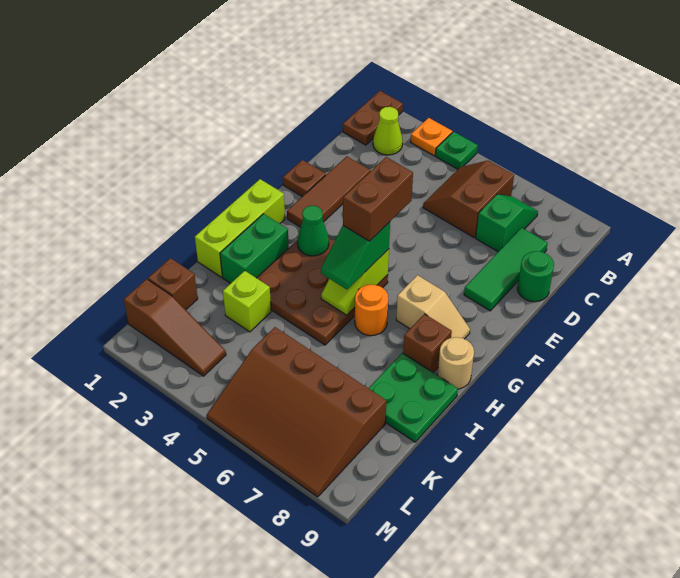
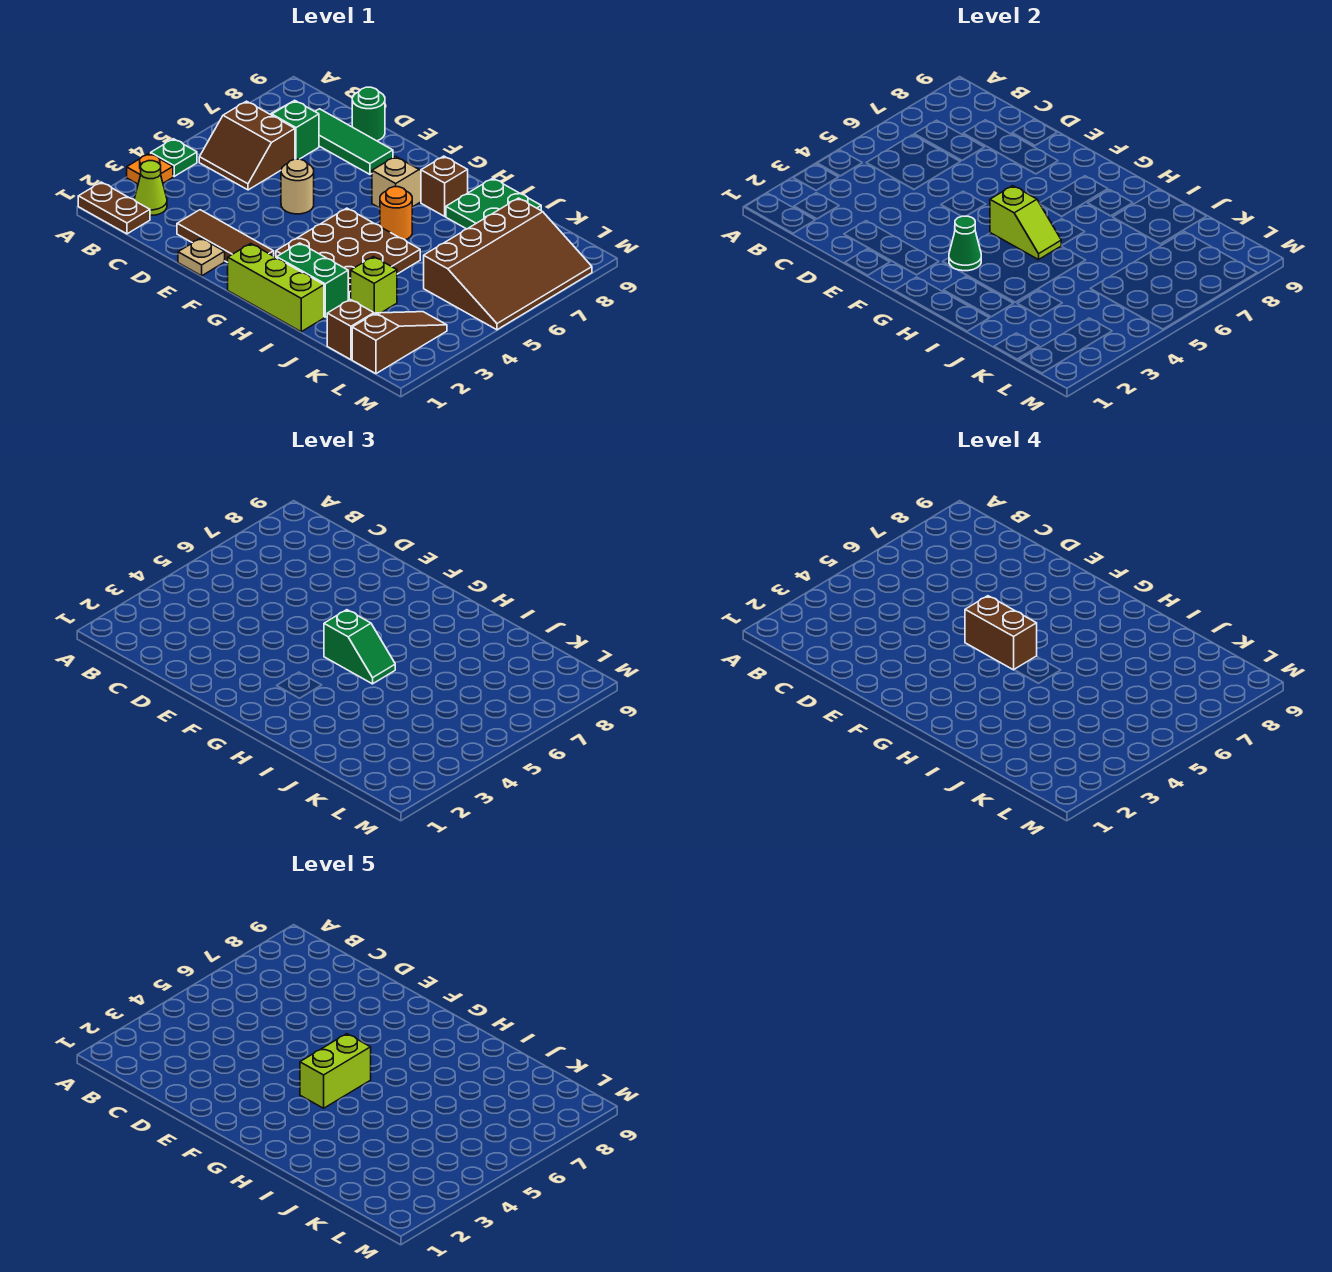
brown 1x1 plate [283,160,326,197] -> tan 1x1 plate [178,238,225,276]
none -> lime 1x2 brick [300,1034,371,1108]
tan 1x1 round brick [438,337,474,389] -> tan 1x1 round brick moved to [281,159,314,214]

